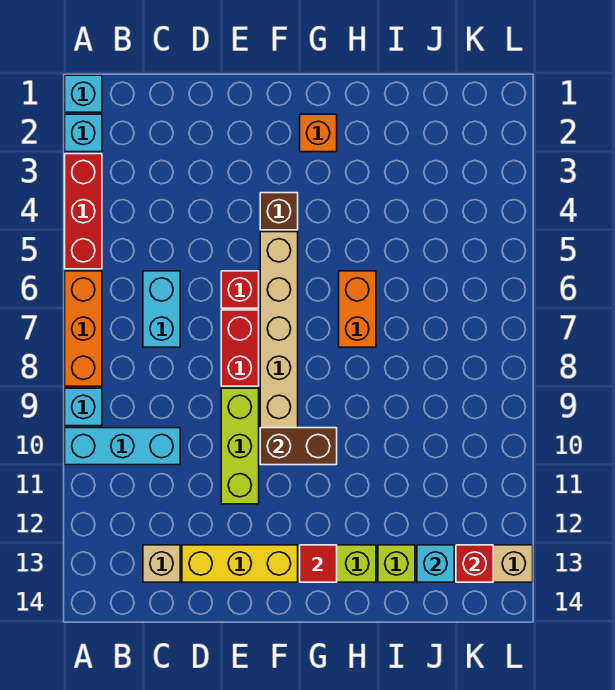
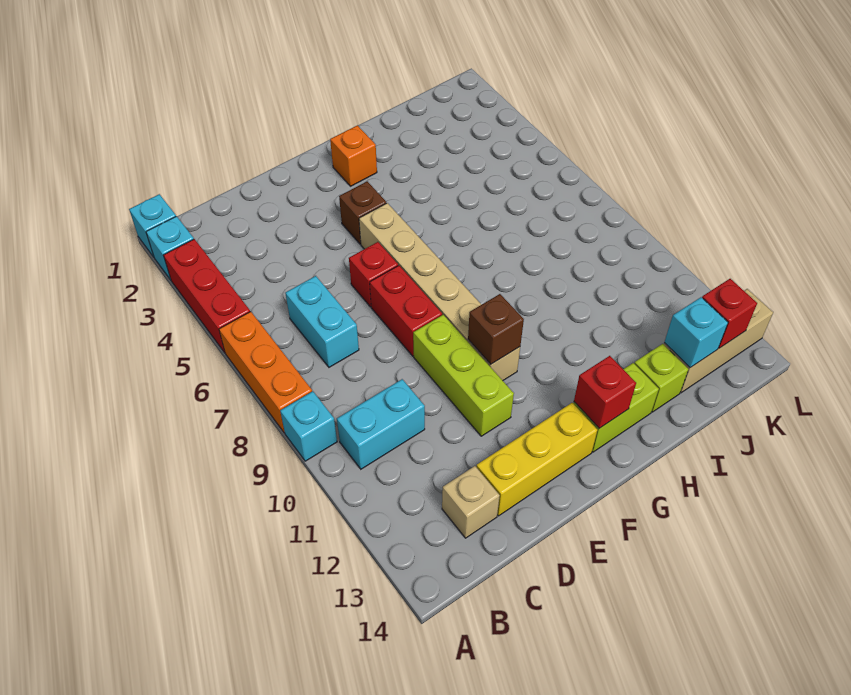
cyan 1x3 brick [65,428,180,465] -> cyan 1x2 brick [337,379,425,469]
brown 1x2 brick [260,428,337,465] -> brown 1x1 brick [468,294,524,364]
red 1x1 tile [300,545,337,582] -> red 1x1 brick [574,356,636,428]
orange 1x2 brick [339,271,376,347] -> none

